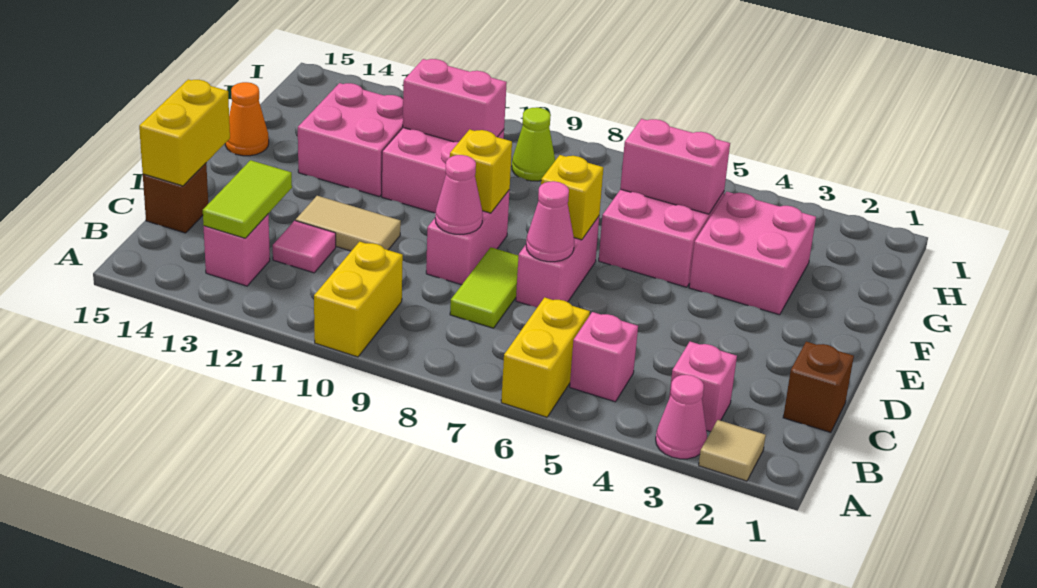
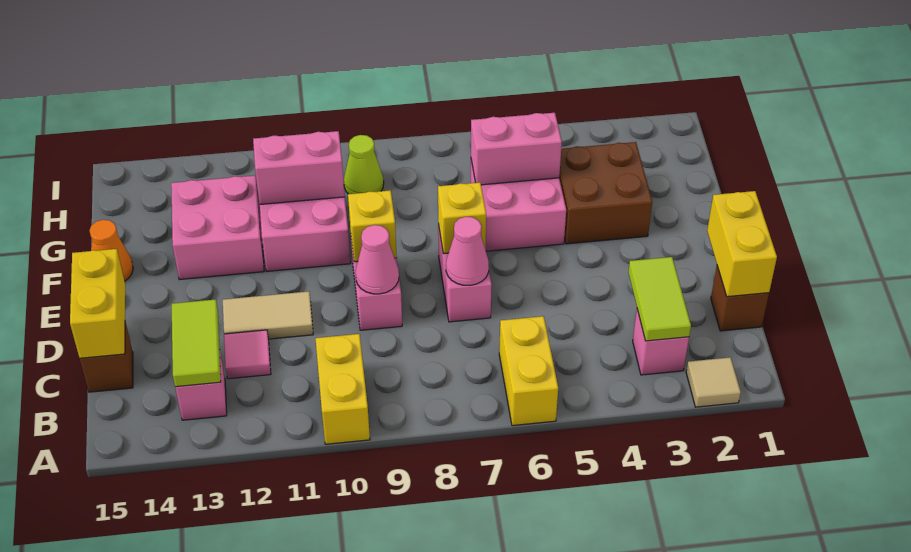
pink 1x1 cone [656,375,707,459] -> none
pink 1x1 brick [570,312,638,402] -> none
none -> yellow 1x2 brick [707,191,777,297]
lime 1x2 tile [450,247,518,328] -> lime 1x2 tile moved to [628,257,691,341]
pink 2x2 brick [689,192,816,315] -> brown 2x2 brick [559,142,652,244]

